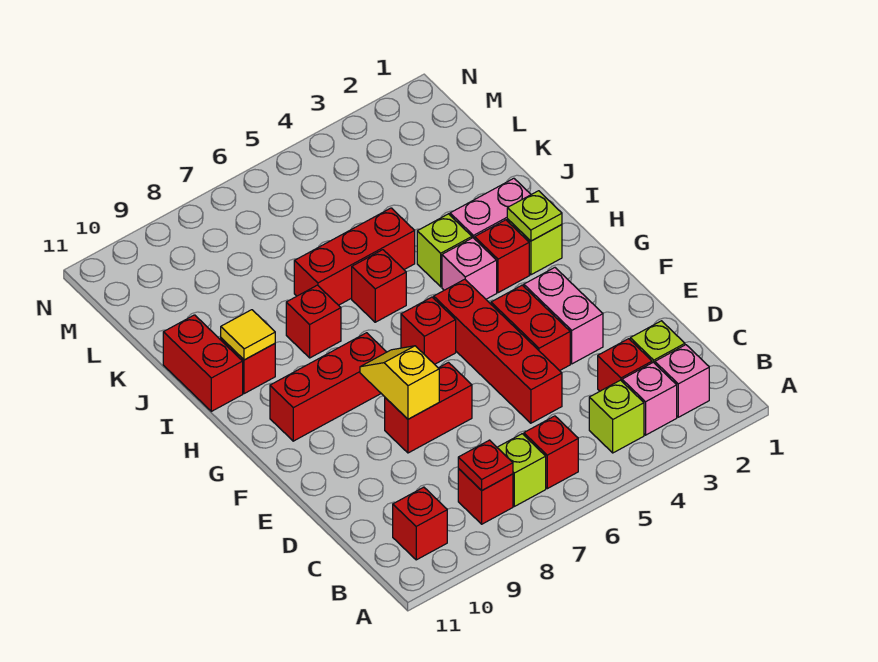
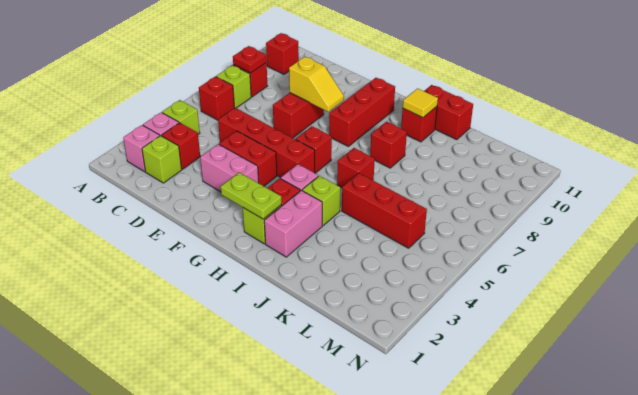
lime 1x1 plate [507,191,562,241] -> lime 1x2 plate [221,172,282,219]
red 1x3 brick [294,208,415,305] -> red 1x3 brick turned to [342,173,427,248]

